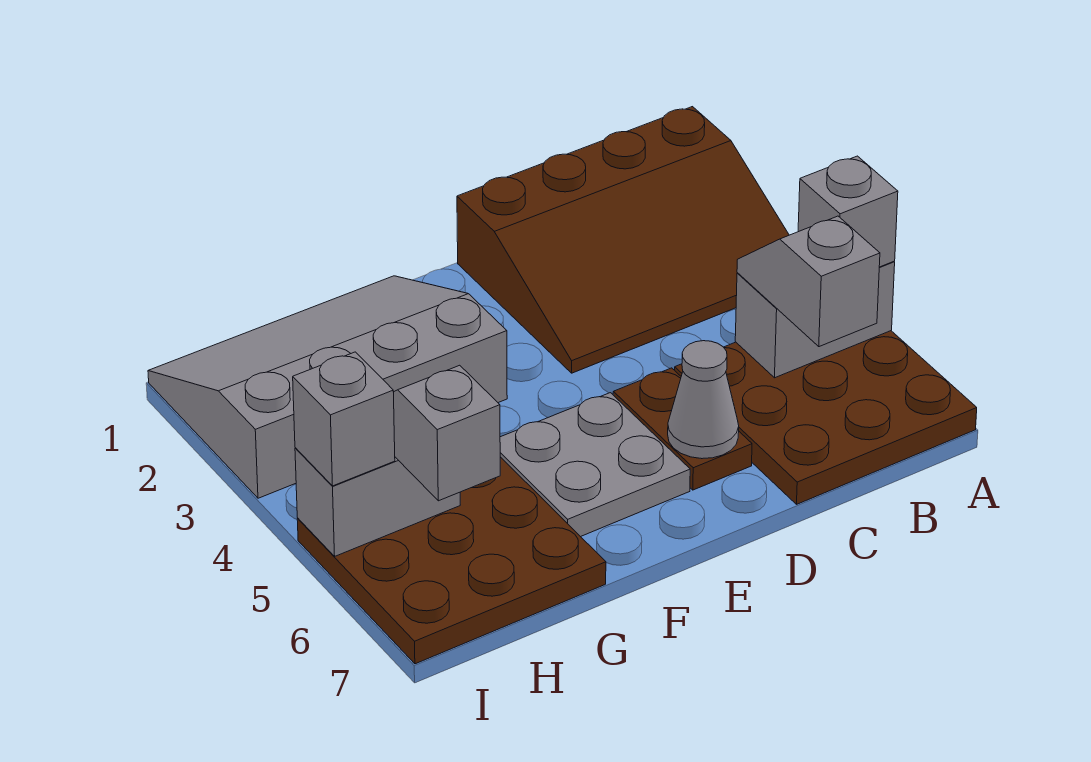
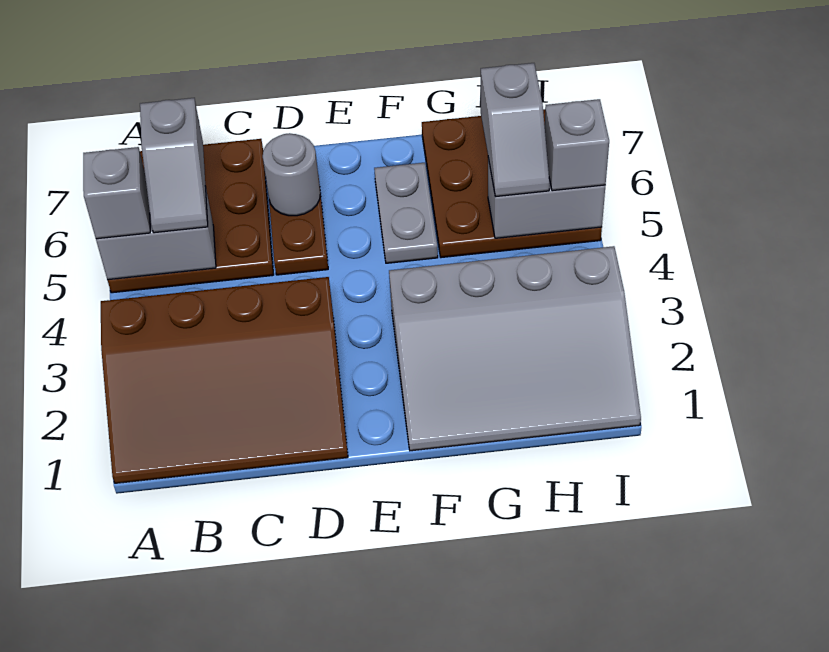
brown 3x4 slope [457,107,789,373] -> brown 3x4 slope turned to [101,277,348,483]
grey 1x1 cone [668,341,739,459] -> grey 1x1 round brick [263,133,320,216]
grey 2x2 plate [500,393,690,537] -> grey 1x2 plate [374,163,438,263]

